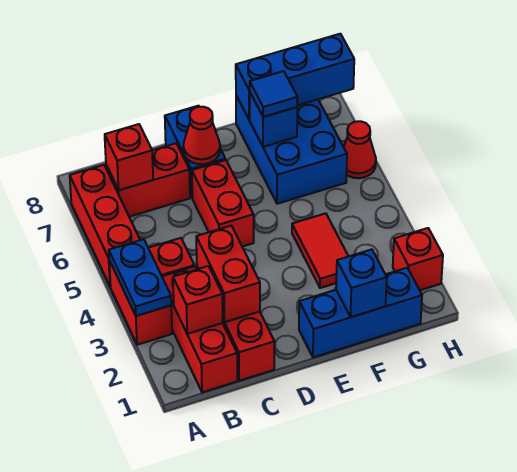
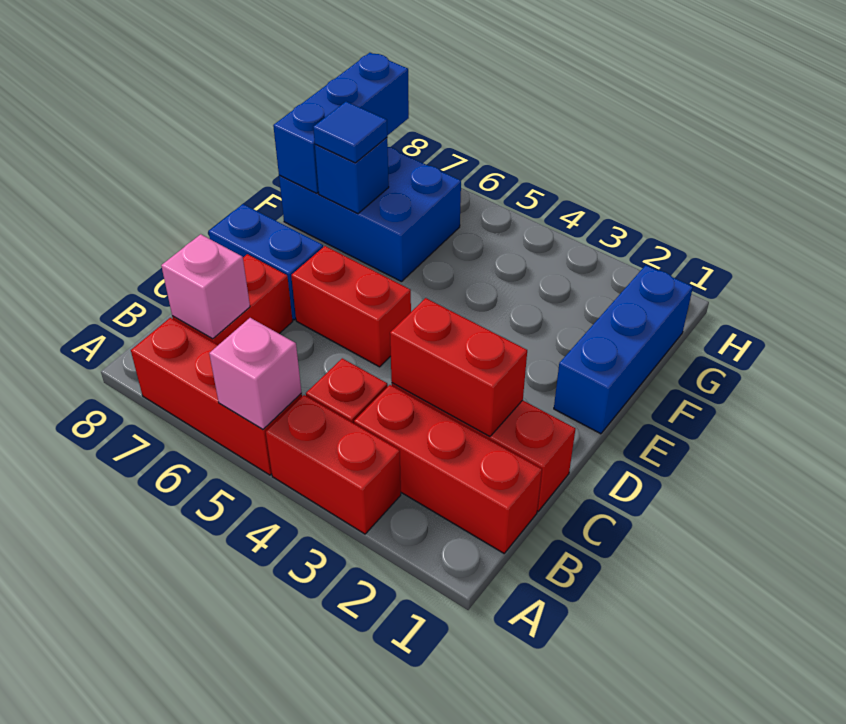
blue 1x2 plate [109,239,171,316] -> none
none -> pink 1x1 brick [209,318,302,429]
red 1x1 brick [173,266,223,334] -> none
red 1x1 brick [105,124,153,190] -> pink 1x1 brick [161,234,250,339]
red 1x1 cone [183,107,220,164] -> none
blue 1x1 brick [336,249,387,317] -> none
red 1x2 tile [292,213,348,288] -> none
red 1x1 brick [393,228,443,290] -> none
red 1x1 cone [344,121,376,178] -> none

